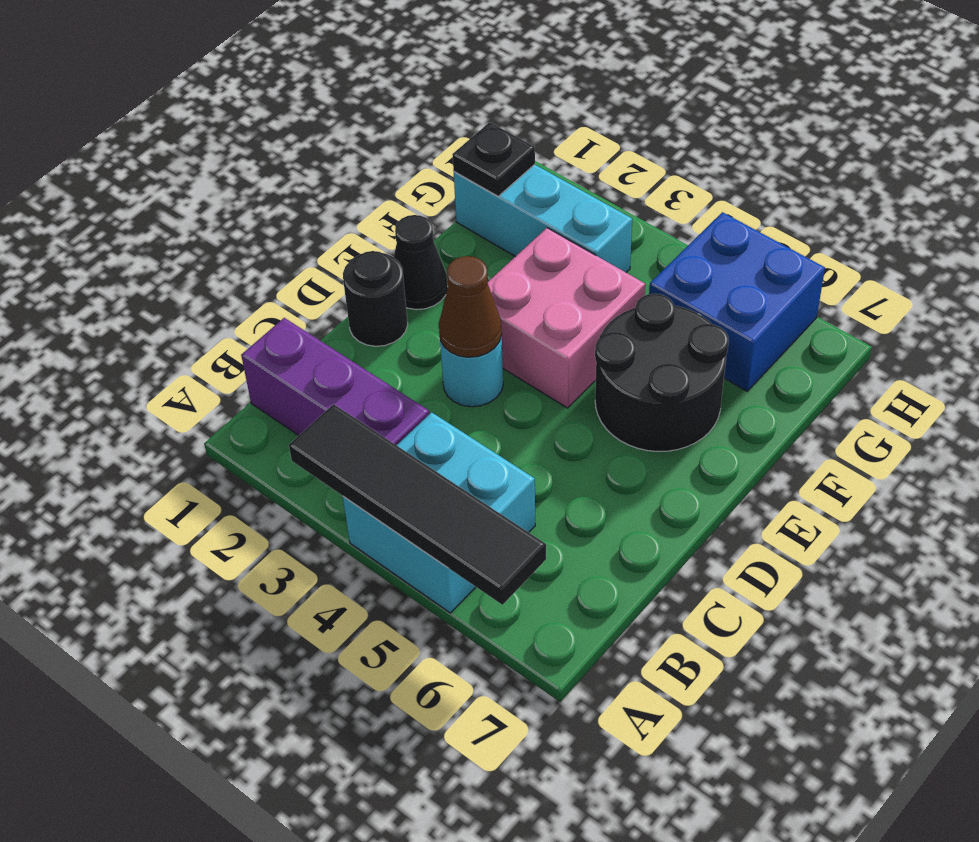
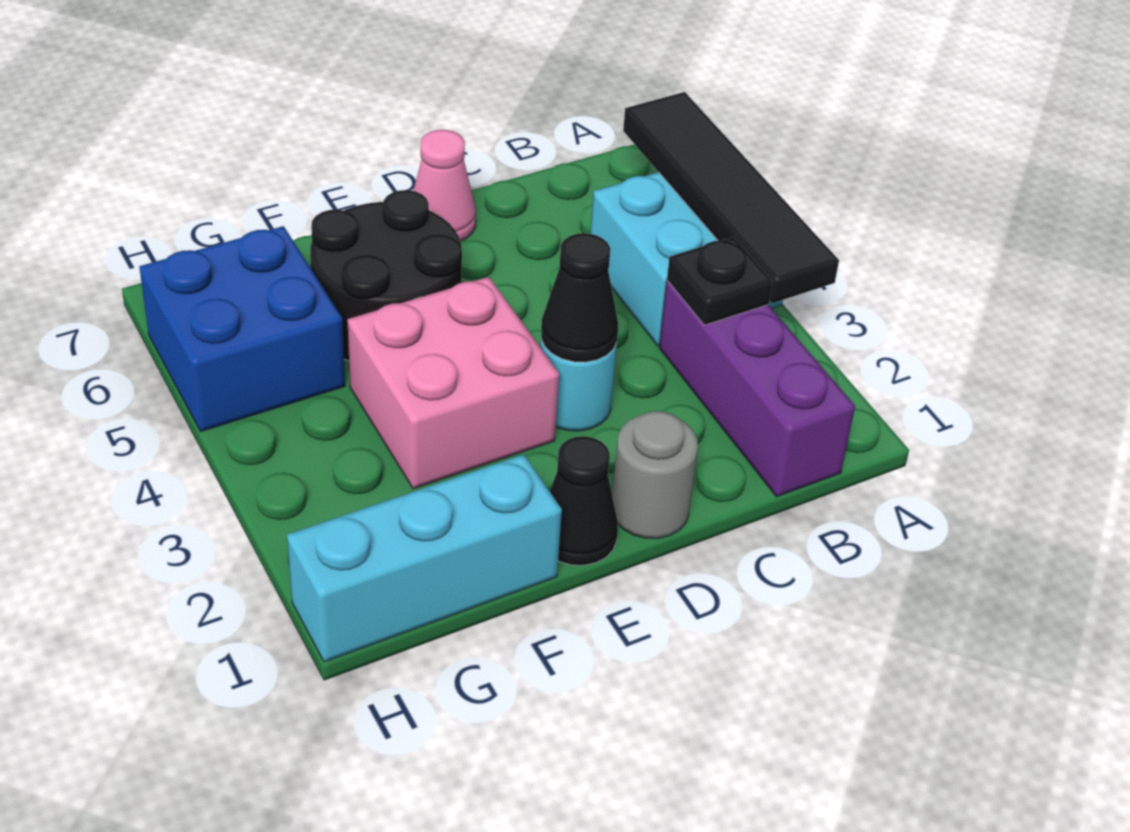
black 1x1 round brick [343,251,408,346] -> grey 1x1 round brick [612,411,698,539]
brown 1x1 cone [439,256,502,357] -> black 1x1 cone [541,233,618,362]
none -> pink 1x1 cone [413,130,476,241]
cyan 1x3 brick [454,164,632,272] -> cyan 1x3 brick turned to [287,455,562,662]
black 1x1 plate [452,122,535,196] -> black 1x1 plate moved to [667,237,773,325]

